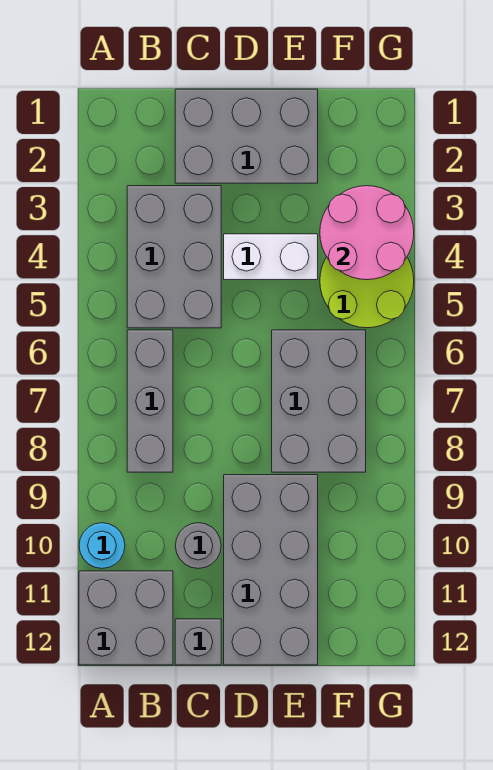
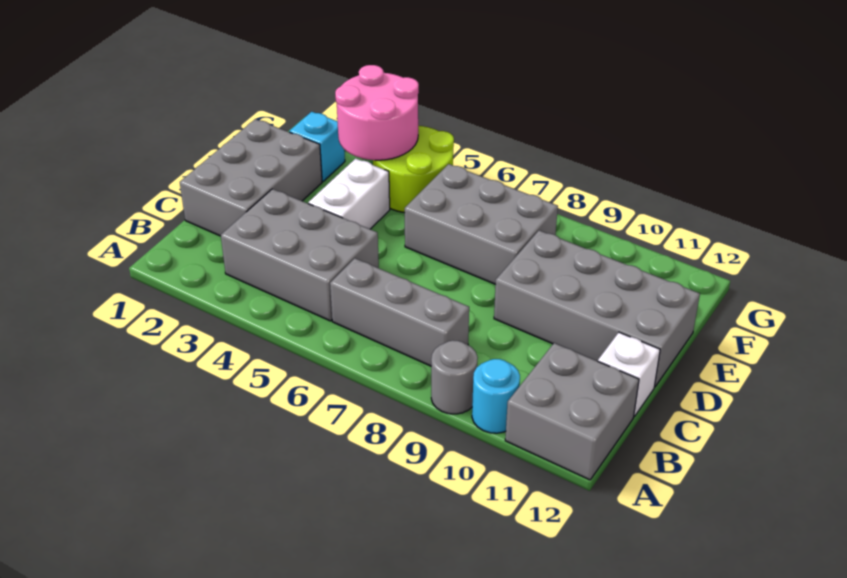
grey 1x1 round brick [175,523,221,569] -> grey 1x1 round brick moved to [431,340,478,414]
grey 1x1 brick [175,619,221,665] -> white 1x1 brick [598,332,660,417]
none -> cyan 1x1 brick [289,112,345,181]

